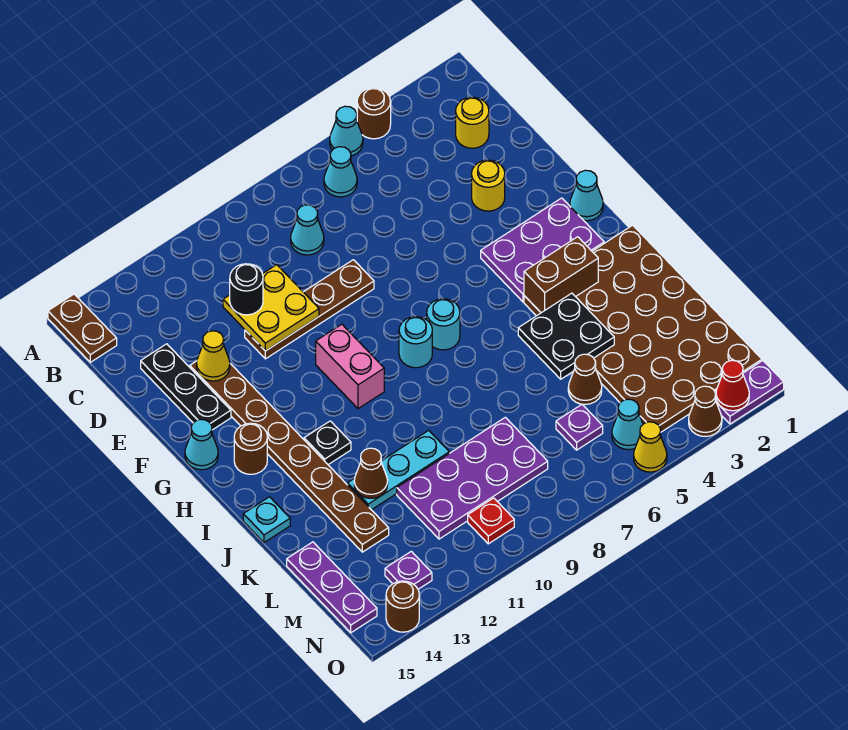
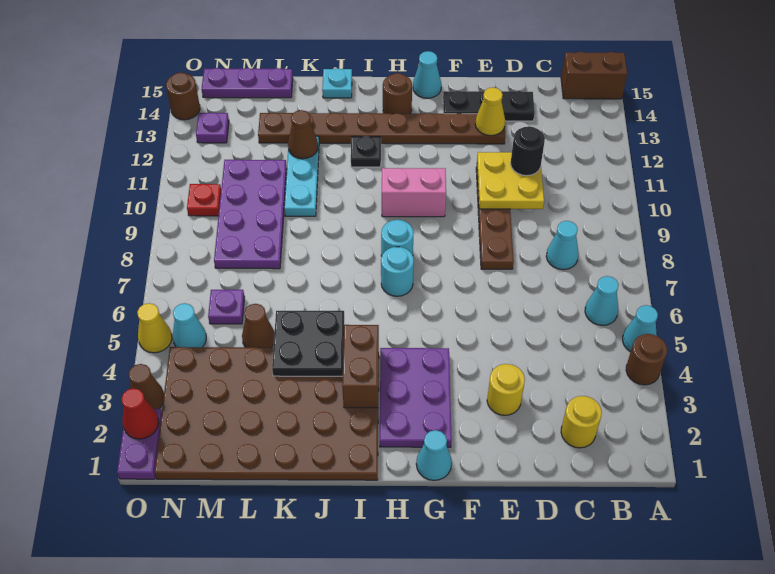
brown 1x2 plate [48,294,117,362] -> brown 1x2 brick [561,52,627,99]

